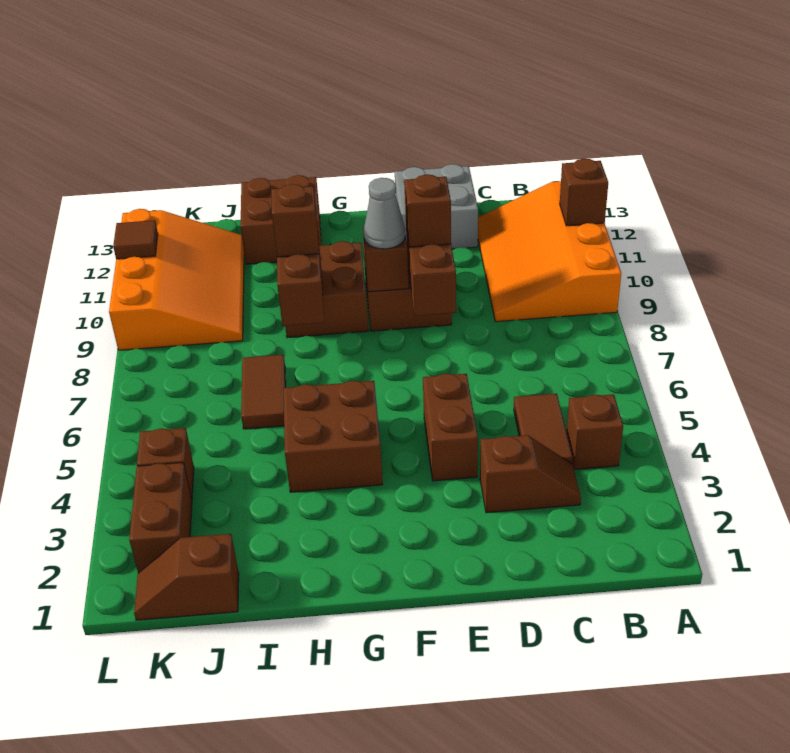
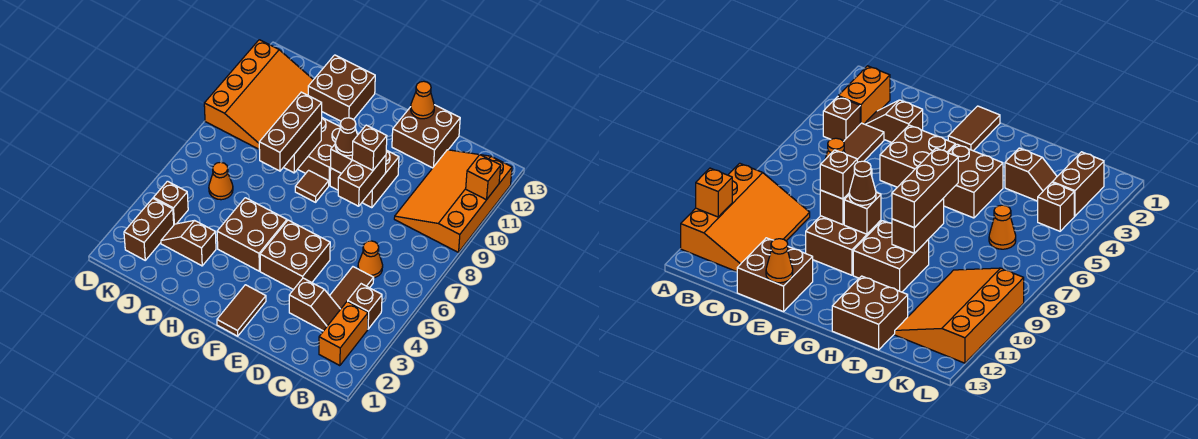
brown 1x1 brick [560,159,608,226] -> orange 1x1 brick [466,155,501,200]
none -> orange 1x2 brick [319,301,368,366]
none -> orange 1x1 cone [358,241,383,278]
grey 2x2 brick [395,164,478,249] -> brown 2x2 brick [392,105,460,168]
brown 1x2 brick [423,374,478,481] -> brown 2x2 brick [260,220,330,290]
none -> orange 1x1 cone [411,81,434,119]
grey 1x1 cone [363,178,405,249] -> brown 1x1 cone [335,118,357,156]
brown 1x1 brick [271,184,319,257] -> brown 1x3 brick [259,92,322,171]
brown 1x2 tile [241,355,286,429] -> brown 1x2 tile moved to [217,285,266,336]
brown 1x2 slope [134,534,239,620] -> brown 1x2 slope moved to [161,221,216,266]
none -> orange 1x1 cone [209,162,233,200]
brown 1x1 tile [113,220,158,259] -> brown 1x1 tile moved to [295,170,329,202]

